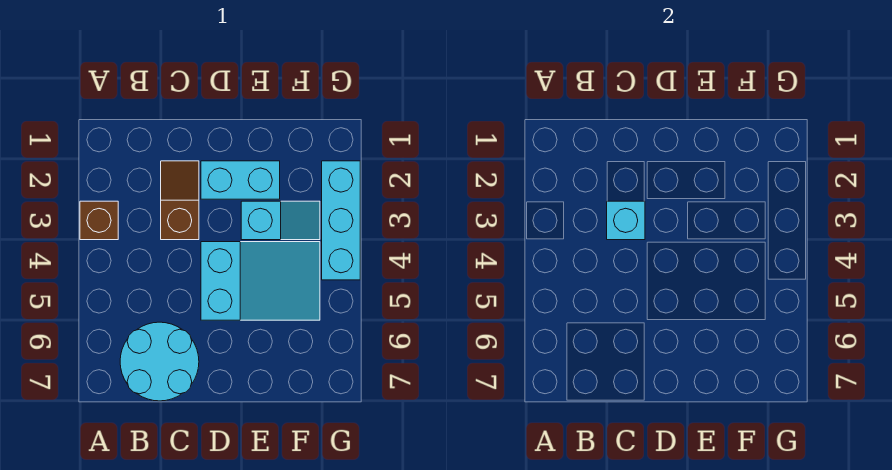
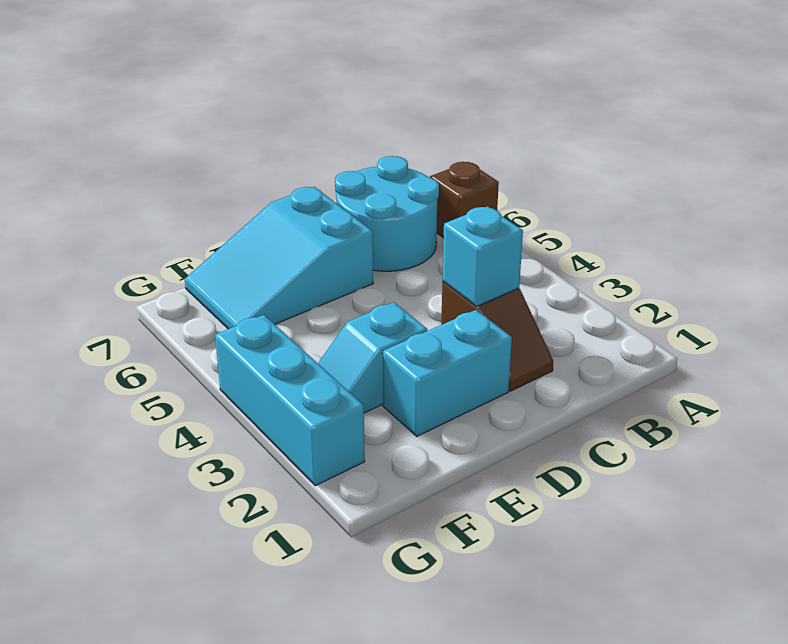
brown 1x1 brick [80,201,118,240] -> brown 1x1 brick moved to [430,162,499,238]
cyan 2x3 slope [201,242,320,320] -> cyan 2x3 slope moved to [185,187,373,329]

